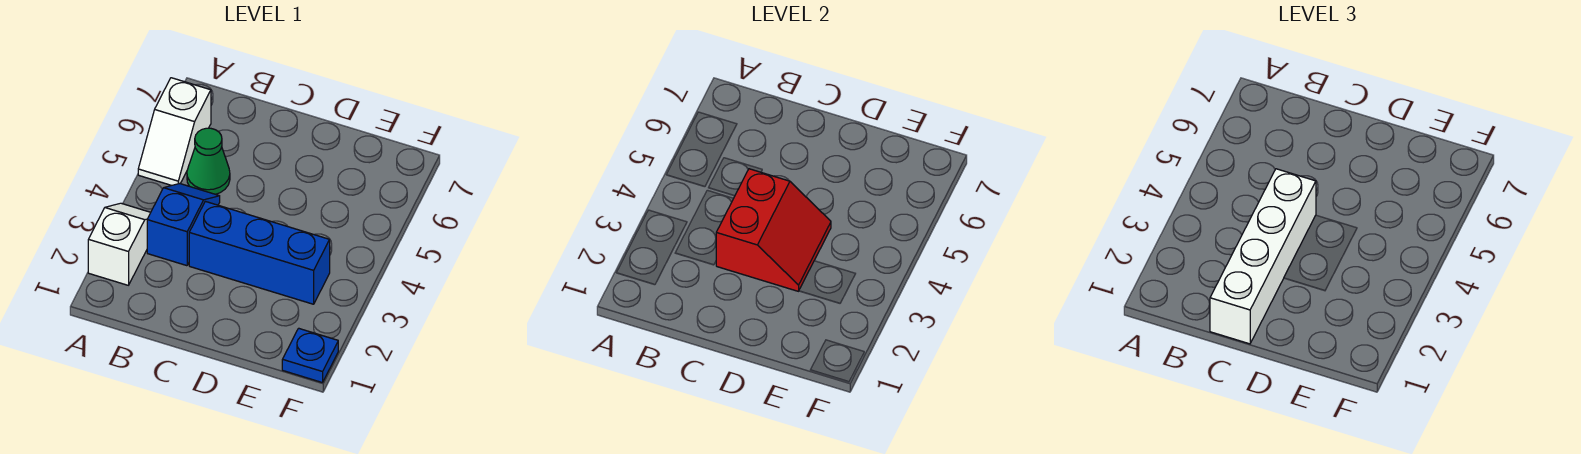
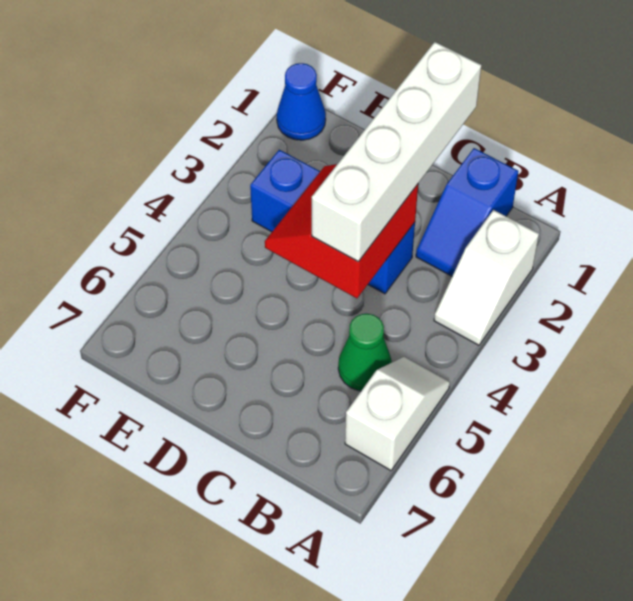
blue 1x2 slope [147,184,220,266] -> blue 1x2 slope moved to [416,148,518,276]
blue 1x1 plate [282,328,338,383] -> blue 1x1 cone [277,63,326,140]

